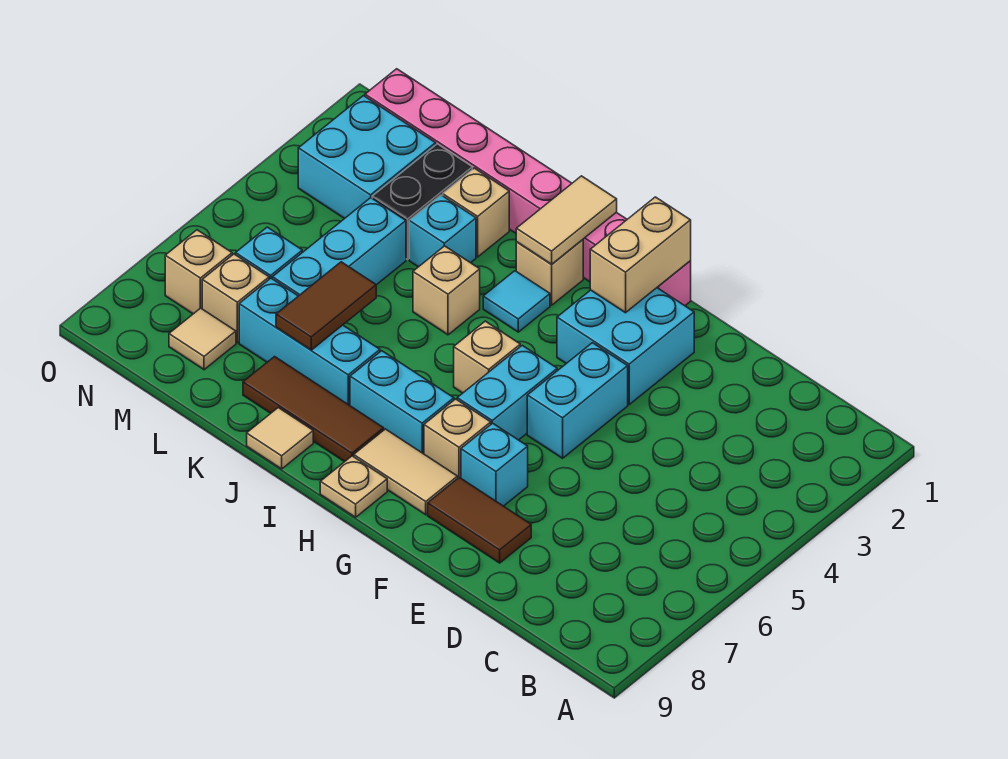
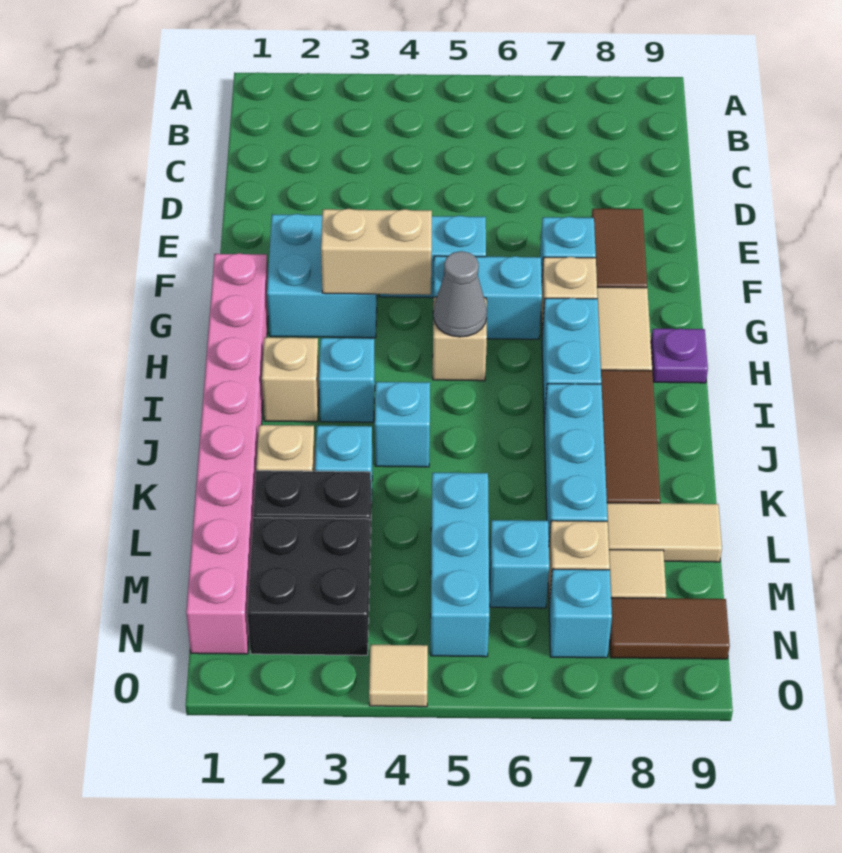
tan 1x2 brick [590,197,691,313] -> tan 1x2 brick moved to [321,209,432,295]
none -> grey 1x1 cone [433,251,487,337]
tan 1x1 plate [320,456,387,517] -> purple 1x1 plate [651,329,708,383]
tan 1x2 tile [516,176,617,264] -> tan 1x2 tile moved to [607,503,722,562]
cyan 1x1 tile [483,271,550,332] -> cyan 1x1 brick [319,338,375,422]
tan 1x1 brick [413,246,480,335] -> cyan 1x1 brick [375,382,430,467]
tan 1x1 tile [247,408,313,469] -> tan 1x1 tile moved to [369,645,428,707]
brown 1x2 tile [276,262,376,350] -> brown 1x2 tile moved to [610,598,730,659]
cyan 1x3 brick [272,198,406,296] -> cyan 1x3 brick turned to [431,473,489,657]
cyan 2x2 brick [298,96,436,219] -> black 2x2 brick [247,518,370,655]
tan 1x1 brick [165,230,232,314] -> cyan 1x1 brick [549,569,612,658]

